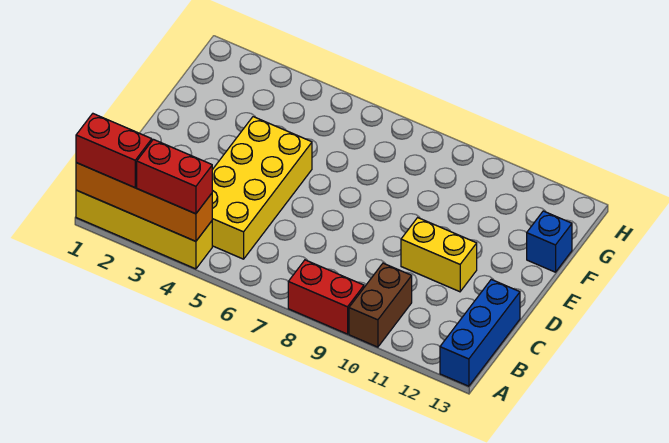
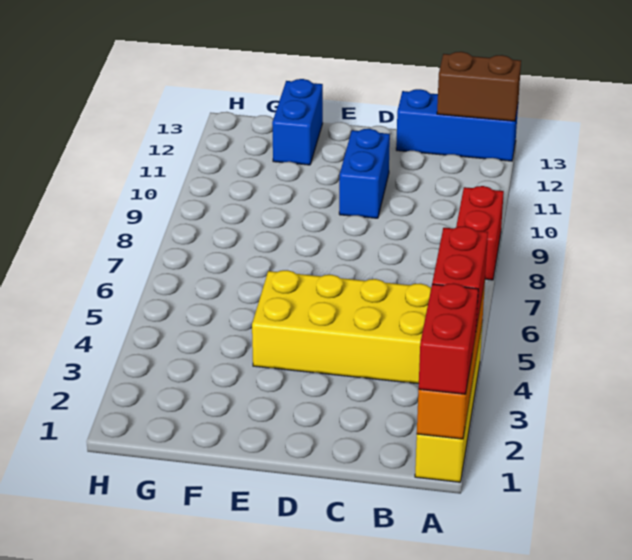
brown 1x2 brick [349,263,412,347] -> brown 1x2 brick moved to [437,52,521,121]
yellow 1x2 brick [401,218,477,292] -> blue 1x2 brick [339,129,390,218]
blue 1x1 brick [527,211,572,272] -> blue 1x2 brick [272,79,323,165]

